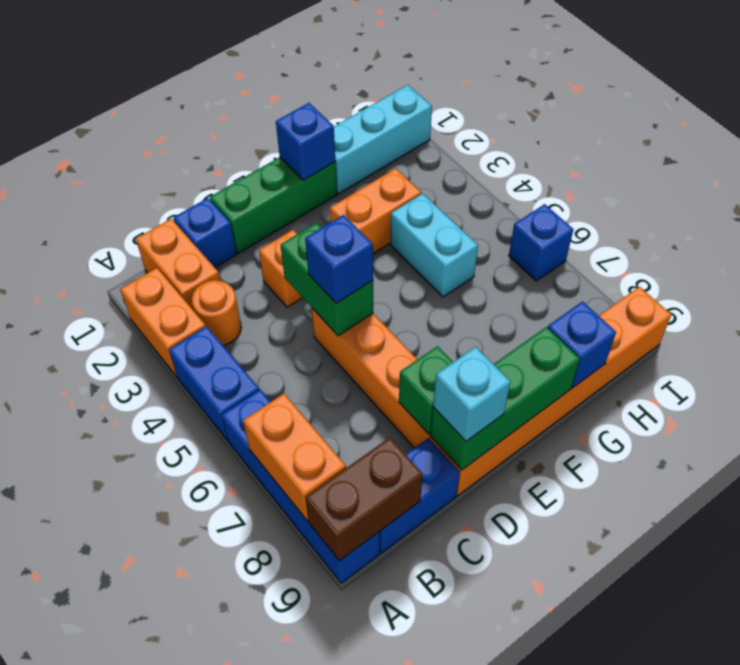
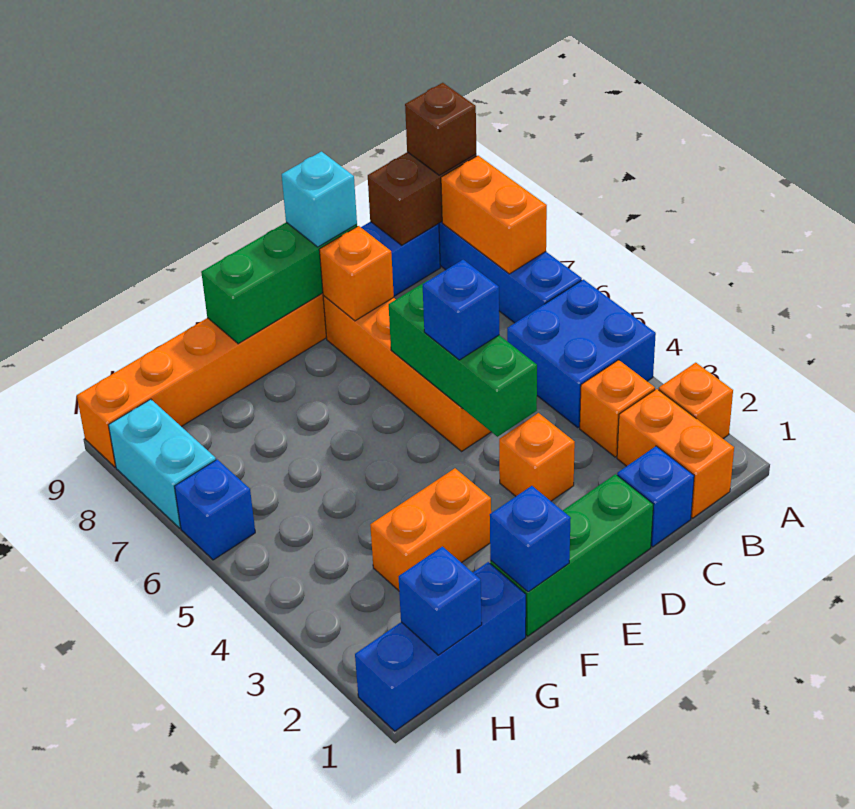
orange 1x2 brick [120,268,206,377] -> orange 1x1 brick [659,363,733,438]
blue 1x2 brick [169,326,259,440] -> blue 2x2 brick [507,280,656,428]
none -> brown 1x1 brick [405,83,476,175]
orange 1x1 round brick [192,280,241,345] -> orange 1x1 brick [580,360,655,457]
green 1x2 brick [281,223,373,336] -> green 1x3 brick [389,280,537,437]
green 1x1 brick [399,346,453,434] -> orange 1x1 brick [319,226,394,321]
cyan 1x3 brick [334,85,432,193] -> blue 1x3 brick [355,562,526,731]
cyan 1x2 brick [390,193,478,297] -> cyan 1x2 brick moved to [109,399,216,528]
blue 1x1 brick [548,302,616,388] -> blue 1x1 brick moved to [399,547,482,655]

